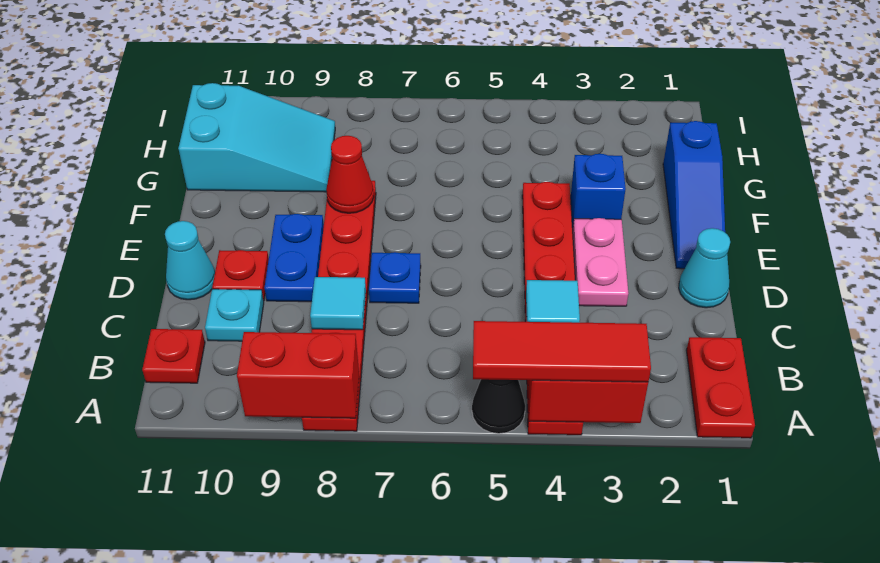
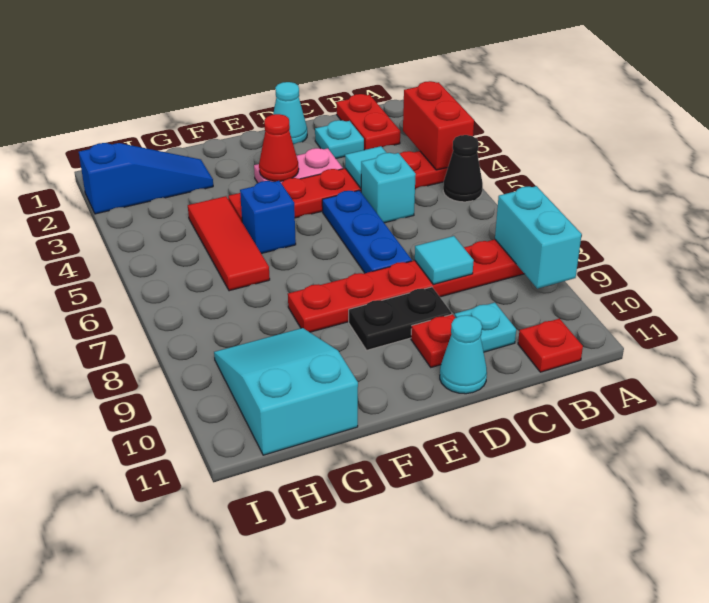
red 1x2 plate [686,337,755,438] -> red 1x2 plate turned to [336,94,400,150]
red 1x3 tile [473,321,651,382] -> red 1x3 tile moved to [188,196,270,291]
red 1x2 brick [237,332,359,418] -> cyan 1x2 brick [495,186,582,289]
none -> cyan 1x1 plate [315,120,364,158]
none -> cyan 1x1 brick [361,153,416,223]
blue 1x1 plate [369,252,421,303] -> blue 1x3 plate [322,190,412,273]
blue 1x2 plate [264,214,324,302] -> black 1x2 plate [349,287,452,350]
blue 1x3 slope [663,121,725,269] -> blue 1x3 slope moved to [79,143,213,214]
blue 1x1 brick [571,154,626,229] -> blue 1x1 brick moved to [240,181,296,254]
red 1x1 cone [326,136,374,213] -> red 1x1 cone moved to [259,114,299,181]

